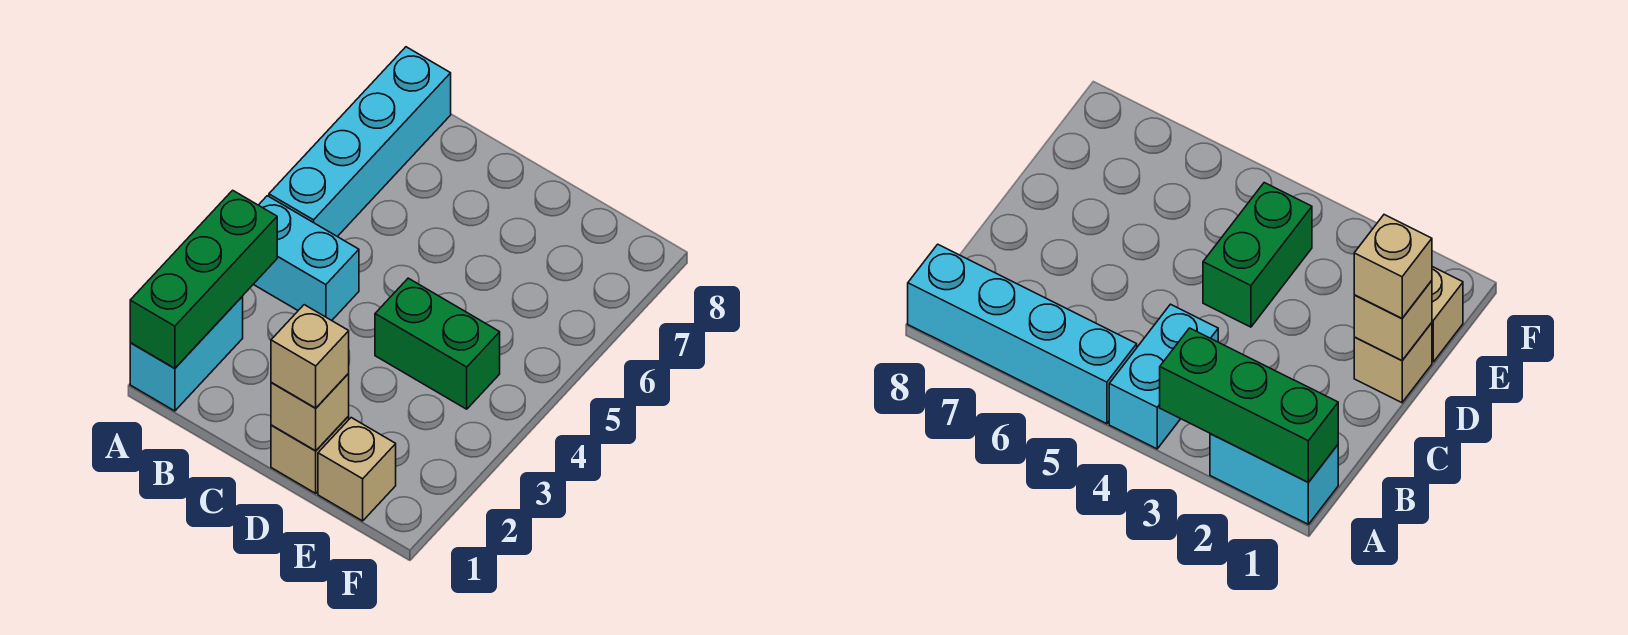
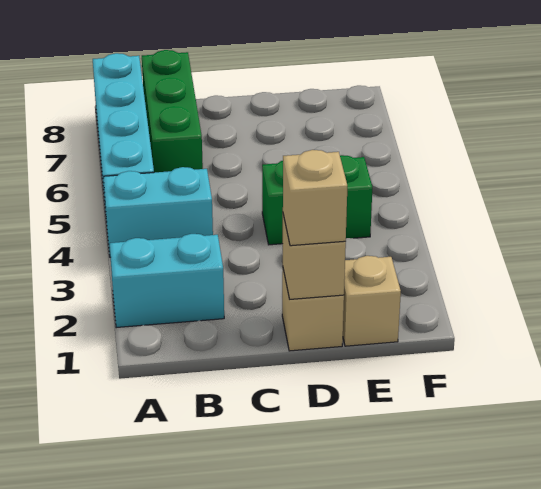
cyan 1x2 brick [130,297,243,411] -> cyan 1x2 brick turned to [110,234,224,328]
green 1x3 brick [130,190,277,368] -> green 1x3 brick moved to [142,50,203,173]

